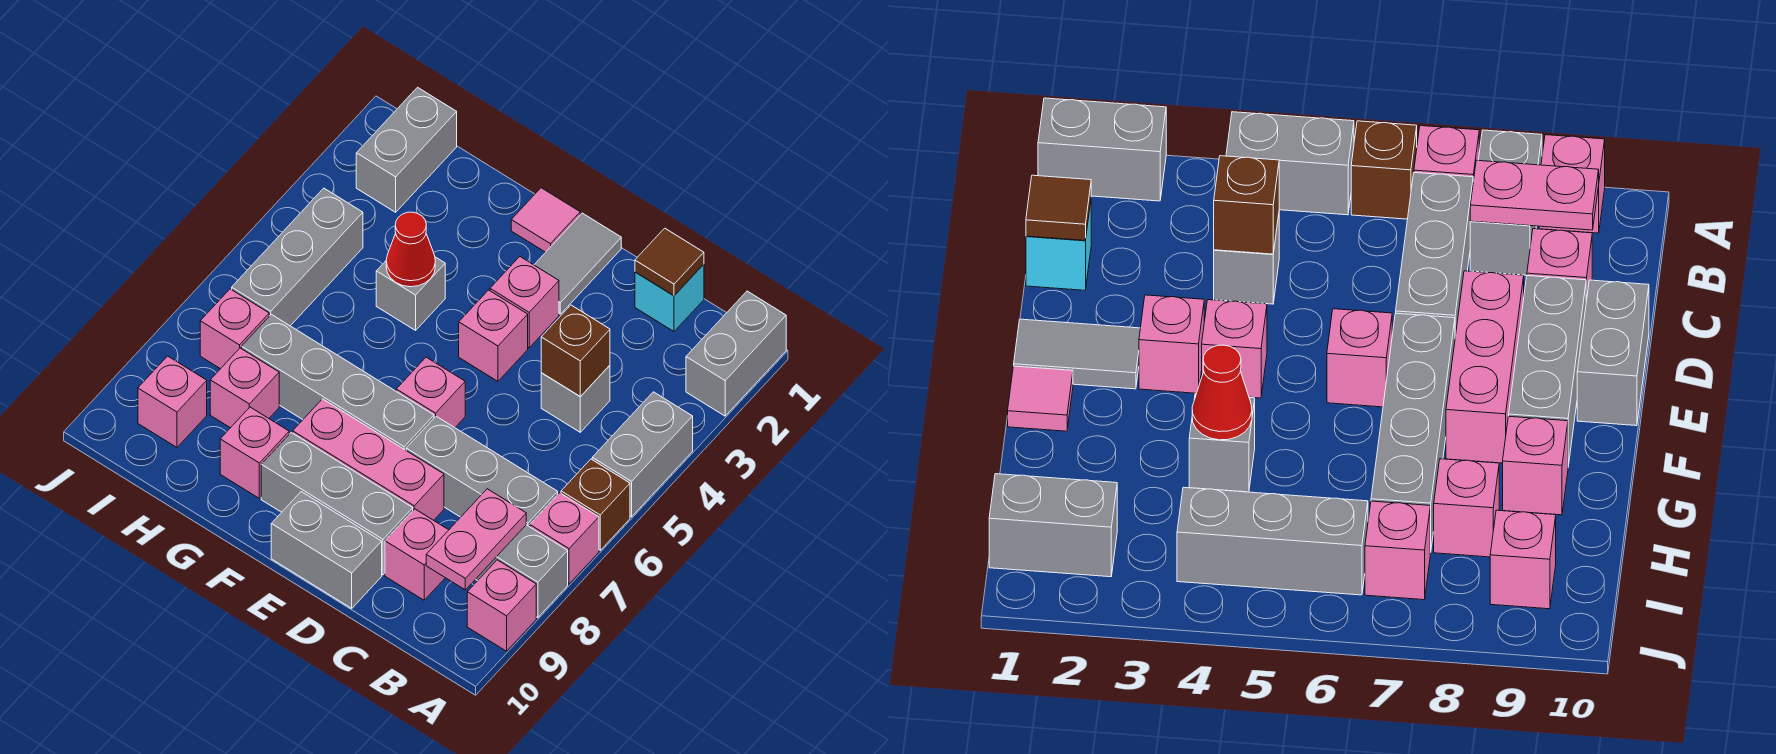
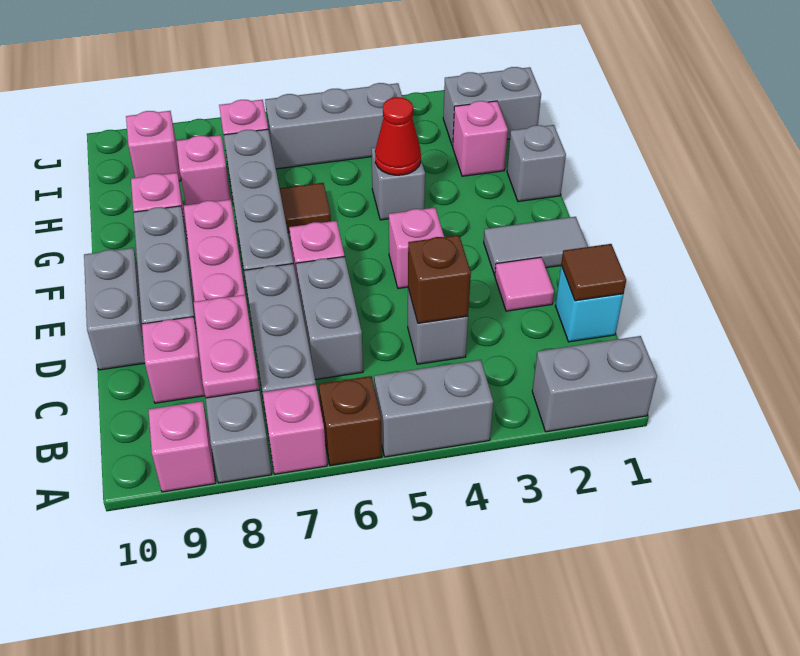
pink 1x2 plate [426,489,526,590] -> pink 1x2 plate turned to [194,295,259,398]
none -> grey 1x2 brick [296,257,363,379]
pink 1x1 brick [490,257,559,348] -> pink 1x1 brick moved to [453,101,508,176]
pink 1x1 tile [511,188,580,252] -> pink 1x1 tile moved to [495,257,554,311]
none -> grey 1x1 brick [507,125,566,202]
none -> brown 1x1 tile [280,183,331,232]

